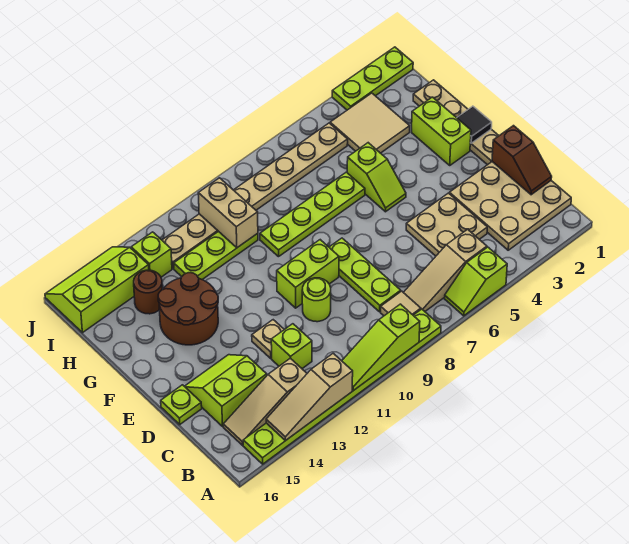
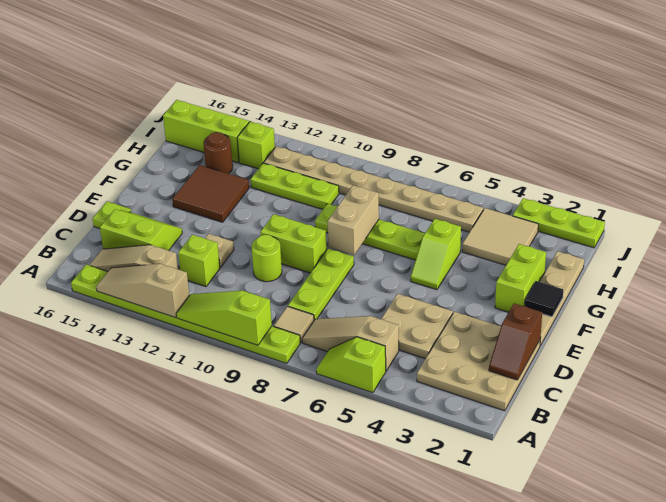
brown 2x2 round brick [158,273,218,345] -> brown 2x2 tile [172,165,249,222]
tan 1x2 brick [198,178,258,248] -> tan 1x2 brick moved to [328,185,379,255]

